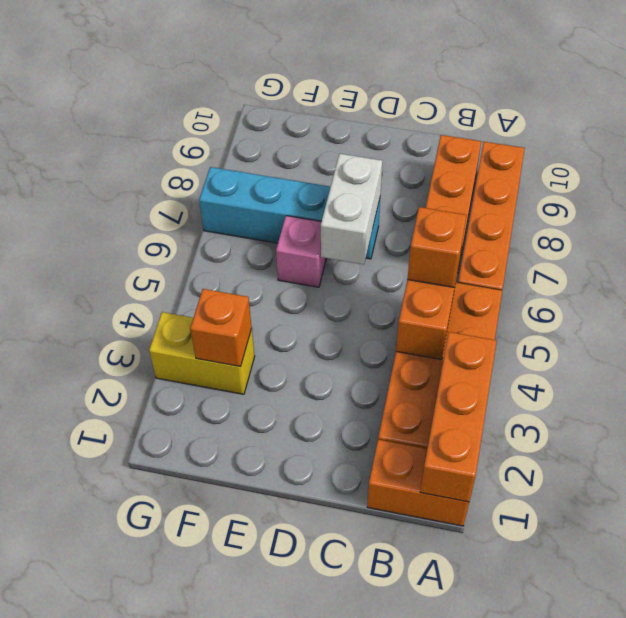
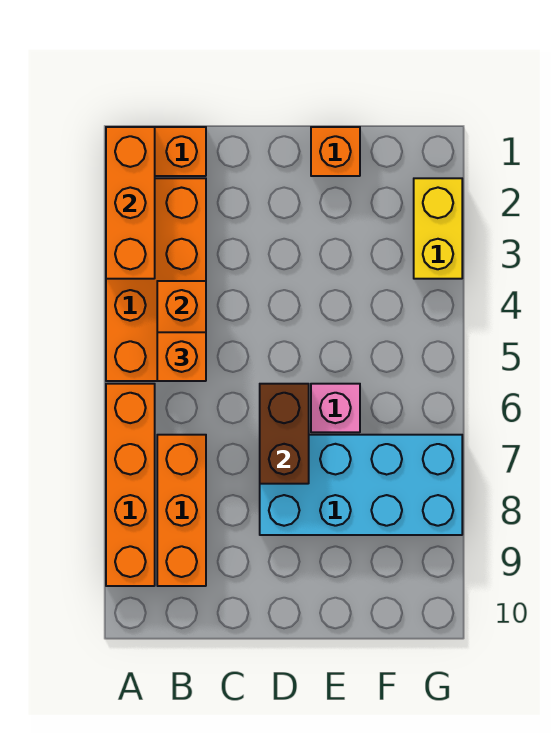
white 1x2 brick [321,154,382,265] -> brown 1x2 brick [260,384,309,484]
cyan 1x4 brick [199,167,380,259] -> cyan 2x4 brick [260,435,462,535]
yellow 1x2 brick [149,312,255,394] -> yellow 1x2 brick turned to [414,178,462,279]
orange 1x1 brick [190,289,252,367] -> orange 1x1 brick moved to [311,127,360,176]

